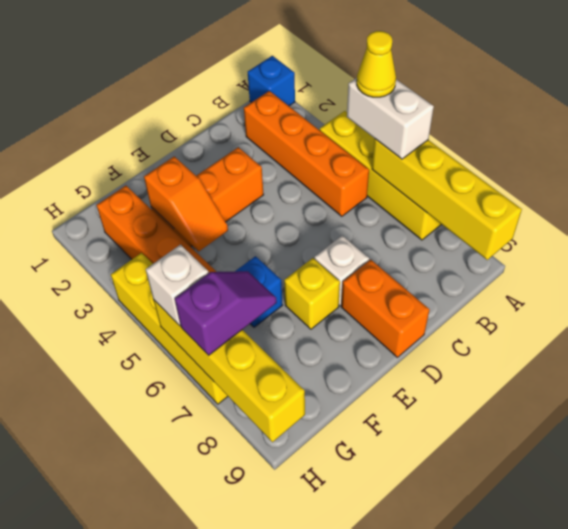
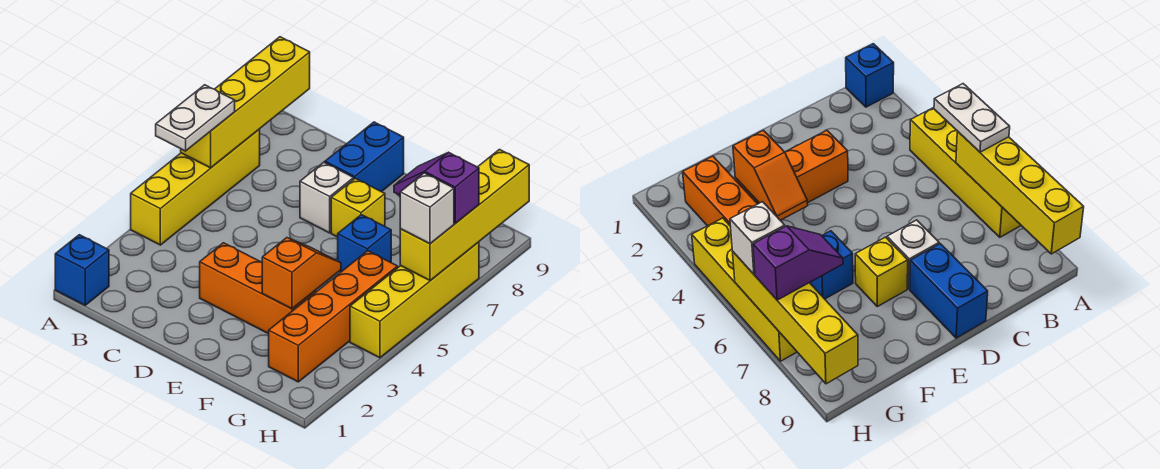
white 1x2 brick [347,78,434,159] -> white 1x2 plate [156,85,235,151]
yellow 1x1 cone [357,31,396,97] -> none
orange 1x4 brick [244,91,369,216] -> none
orange 1x2 brick [341,260,429,357] -> blue 1x2 brick [325,122,404,192]

